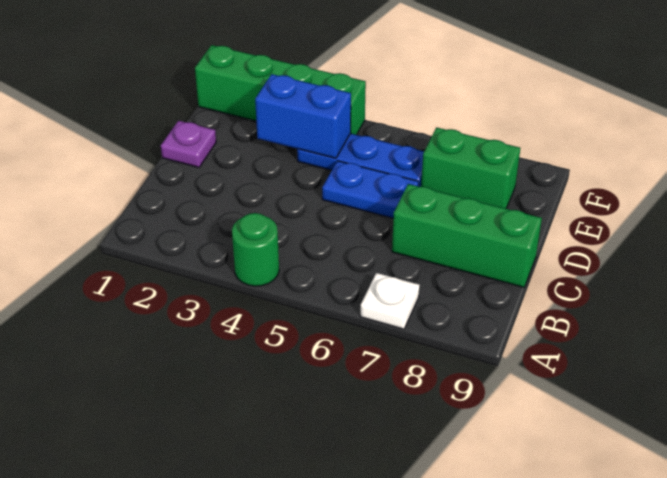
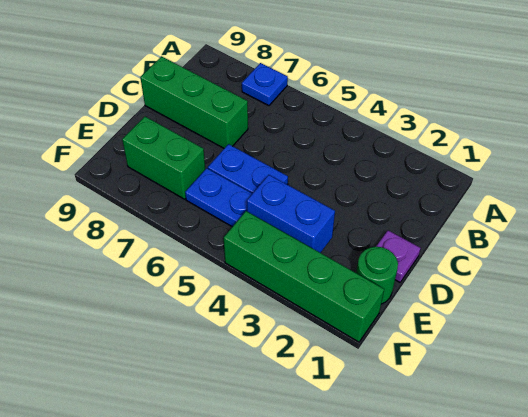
green 1x1 round brick [232,213,279,286] -> green 1x1 round brick moved to [356,247,398,304]
white 1x1 plate [360,273,420,329] -> blue 1x1 plate [242,63,288,106]

